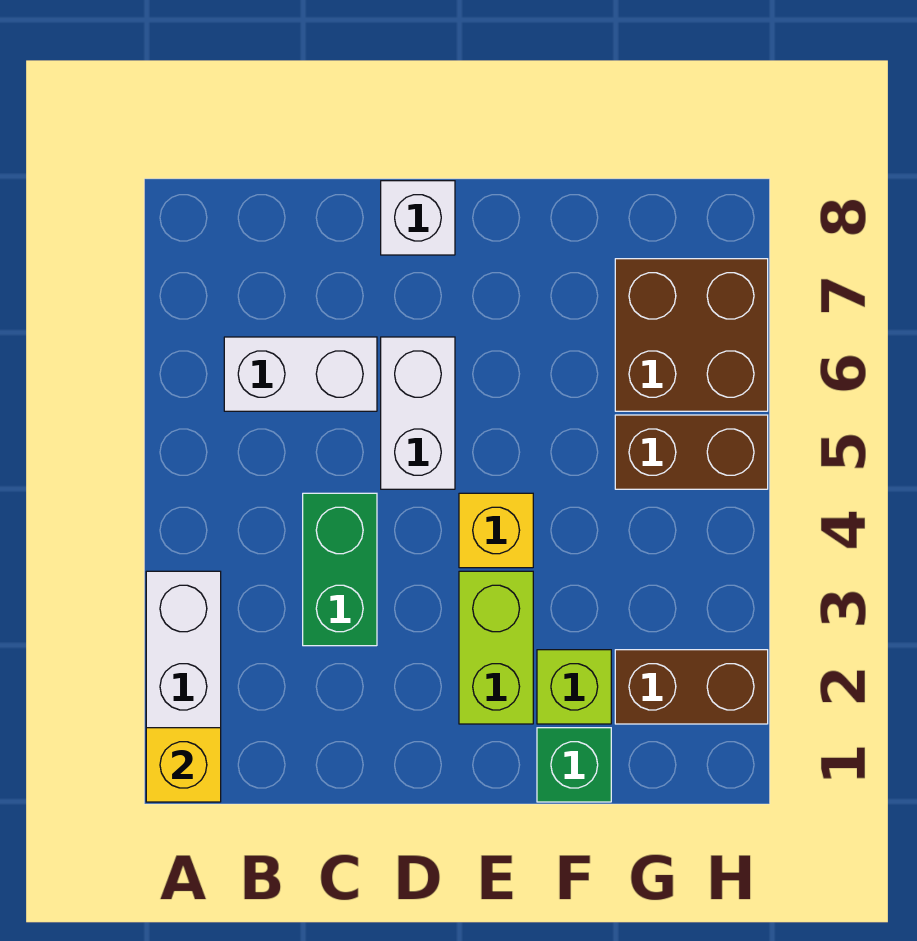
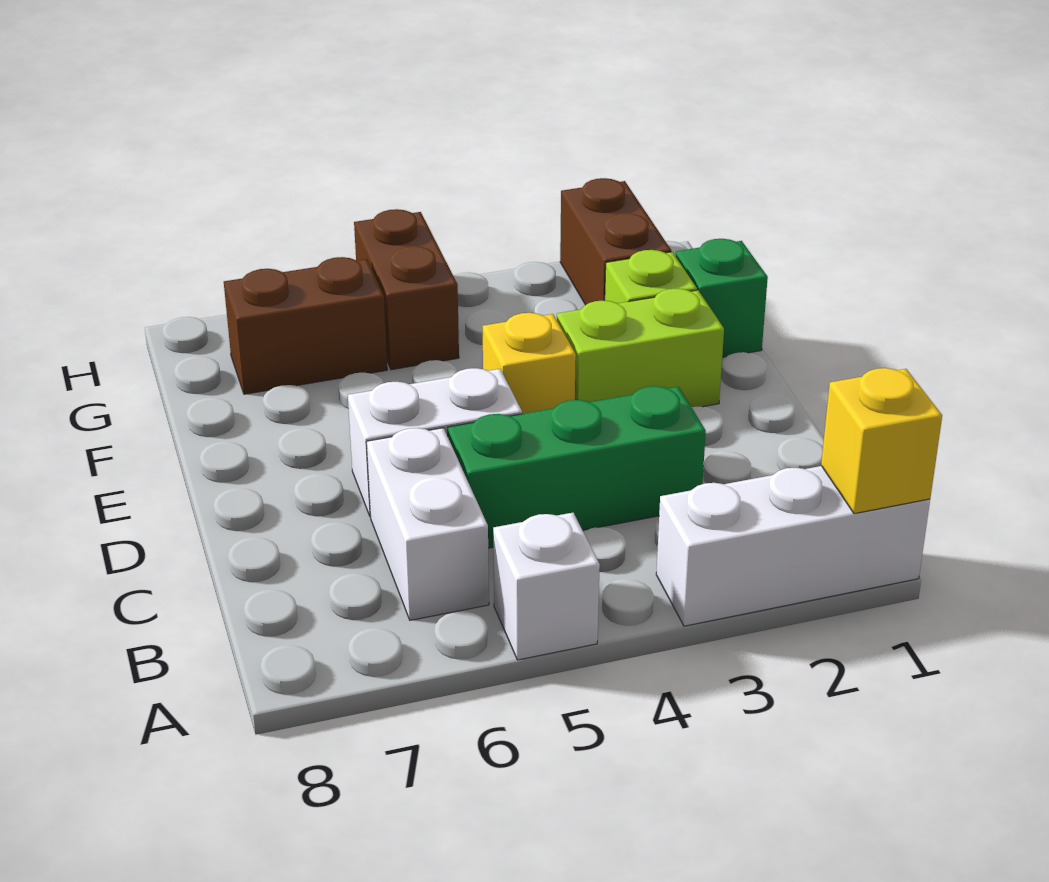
green 1x2 brick [303,493,377,646] -> green 1x3 brick [448,386,706,548]
white 1x1 brick [381,181,455,255] -> white 1x1 brick moved to [493,513,600,660]
brown 2x2 brick [615,259,768,411] -> brown 1x2 brick [224,257,387,394]

